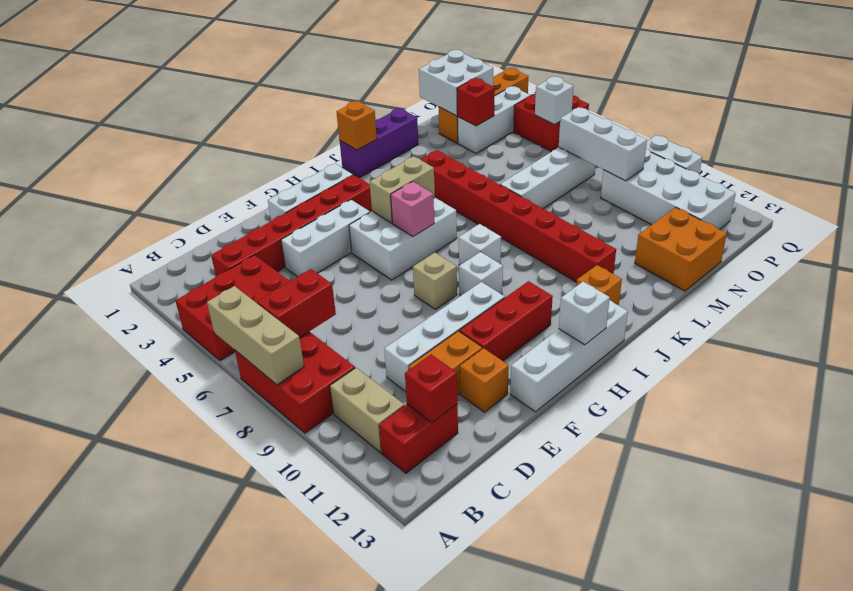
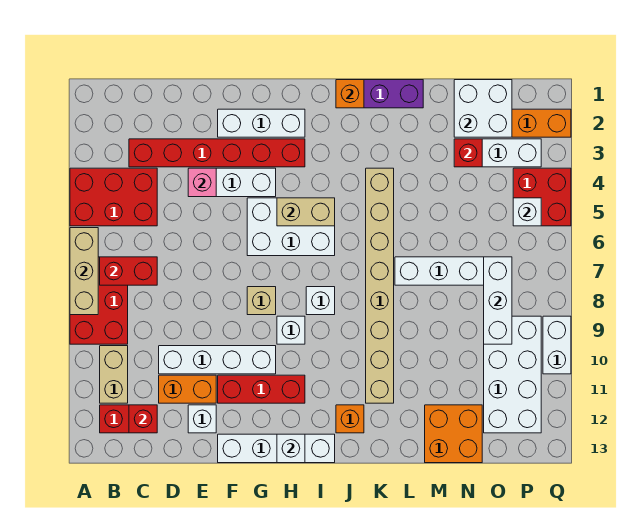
orange 1x1 brick [460,348,509,412] -> white 1x1 brick [188,405,216,433]
pink 1x1 brick [391,182,434,237] -> pink 1x1 brick moved to [188,168,216,197]
red 1x8 brick [420,150,616,282] -> tan 1x8 brick [366,168,394,403]

